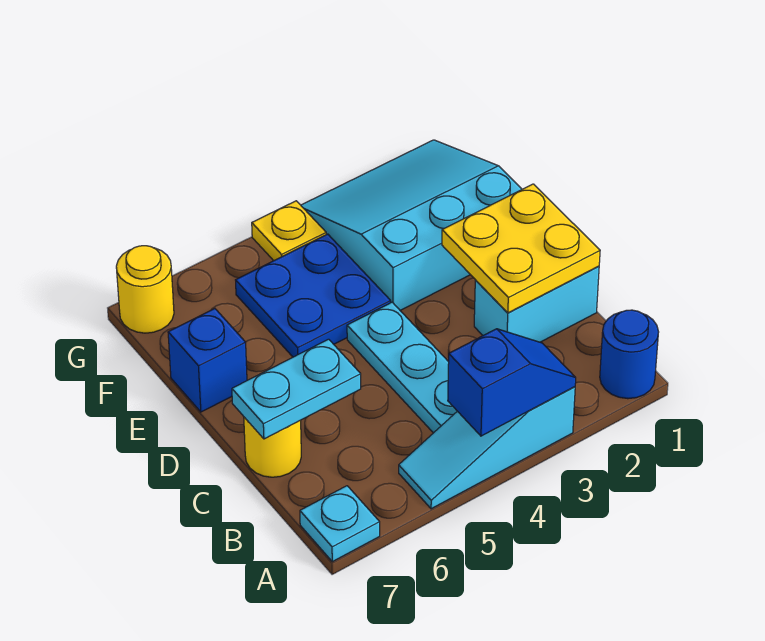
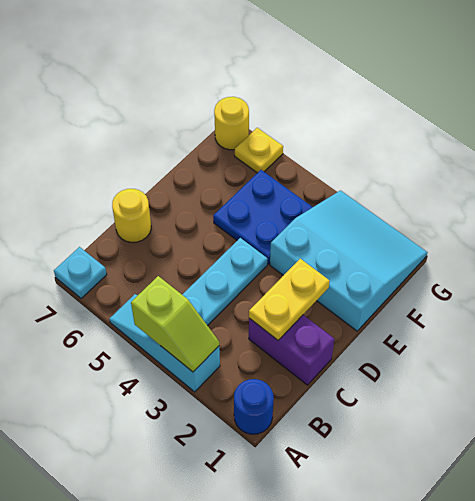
blue 1x2 slope [448,329,576,436] -> lime 1x2 slope [131,276,219,372]
cyan 1x2 brick [474,266,599,342] -> purple 1x2 brick [249,315,334,385]
yellow 2x2 plate [442,184,600,313] -> yellow 1x2 plate [249,259,330,340]
cyan 1x2 plate [232,339,361,439] -> none
blue 1x1 brick [168,309,247,412] -> none
yellow 1x1 plate [252,201,326,261] -> yellow 1x1 plate moved to [235,128,283,173]

